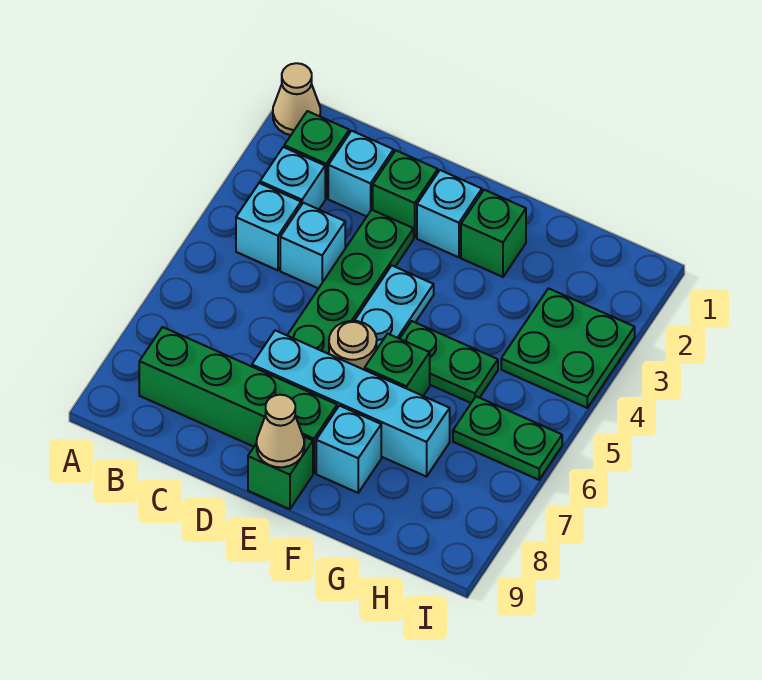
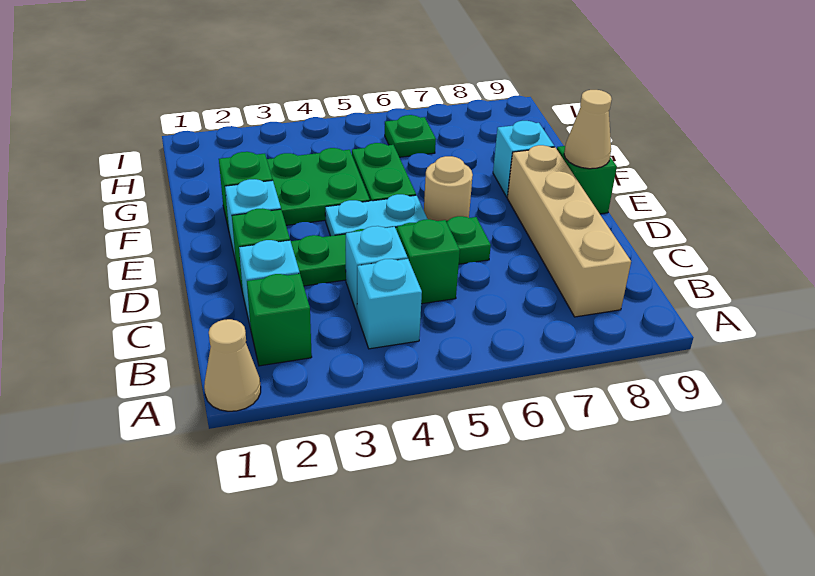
cyan 1x1 brick [260,147,325,209] -> none
green 1x4 brick [139,327,337,473] -> tan 1x4 brick [507,145,631,317]
cyan 1x4 brick [252,330,450,477] -> none
green 1x1 brick [365,334,430,396] -> green 1x1 brick moved to [397,219,460,304]
green 2x2 plate [501,288,635,408] -> green 2x2 plate moved to [267,148,370,225]
green 1x2 plate [453,396,562,480] -> green 1x1 plate [385,115,436,157]

